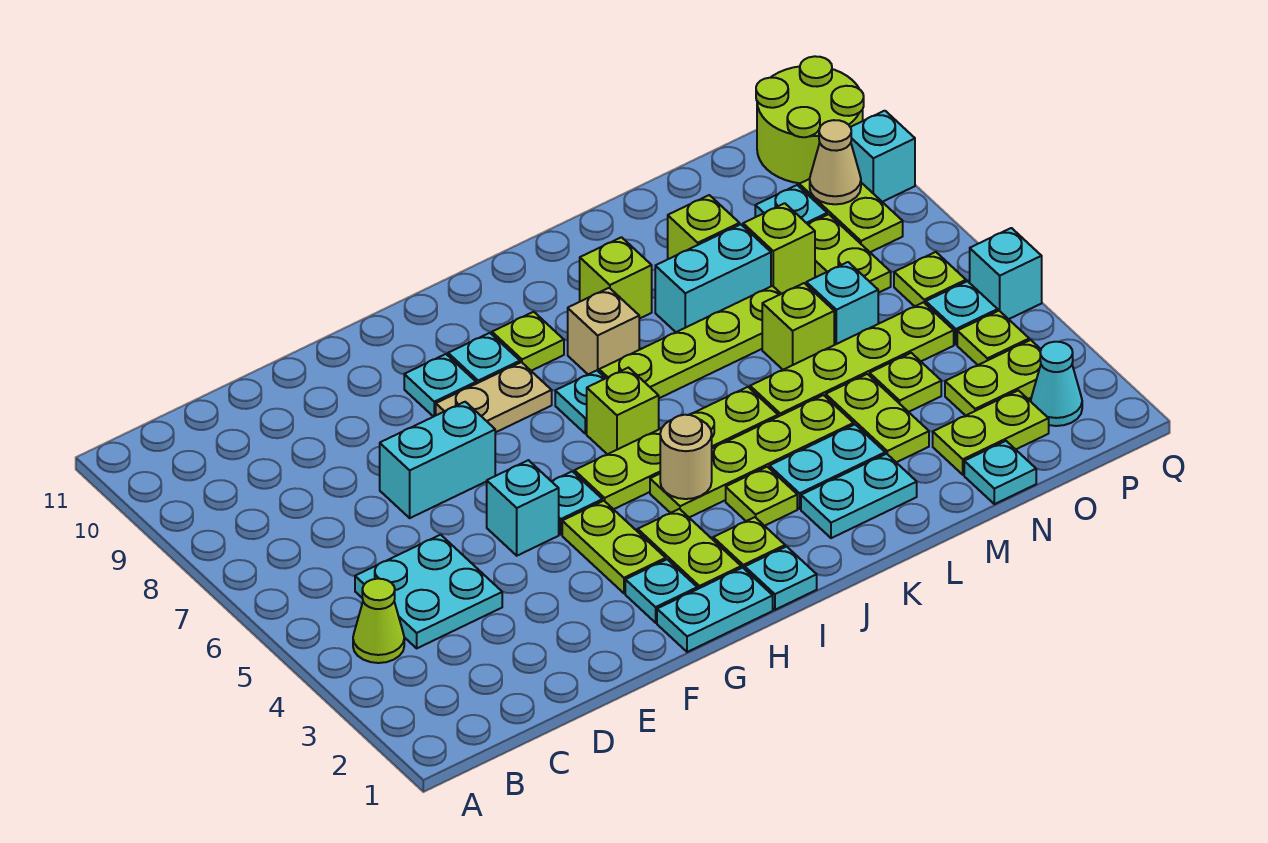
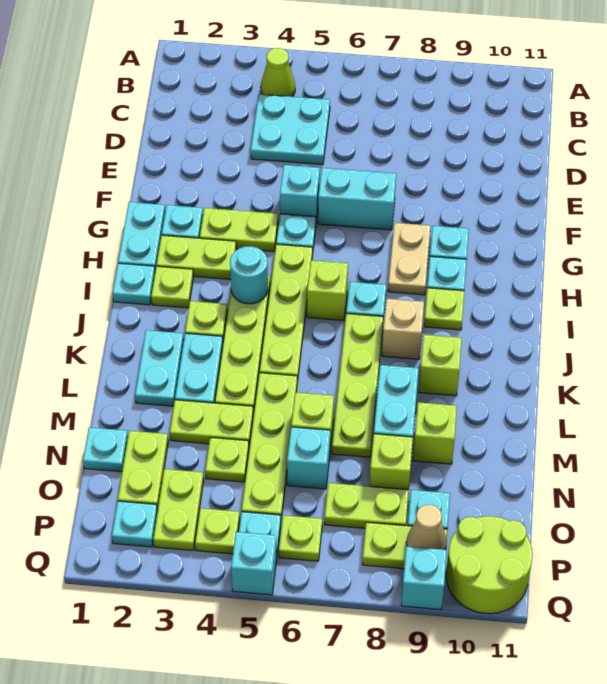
cyan 1x2 brick [380,402,495,518] -> cyan 1x2 brick turned to [318,168,396,230]
tan 1x1 round brick [660,415,712,499] -> cyan 1x1 round brick [230,246,268,304]
cyan 1x1 cone [1031,342,1082,426] -> cyan 1x1 plate [112,501,157,547]

